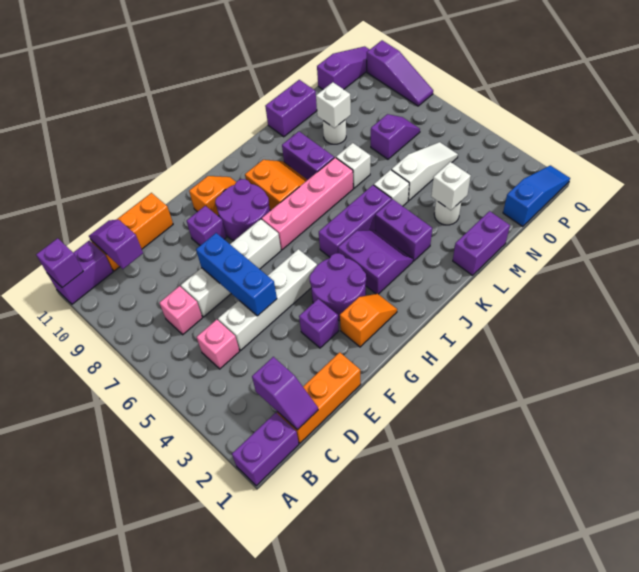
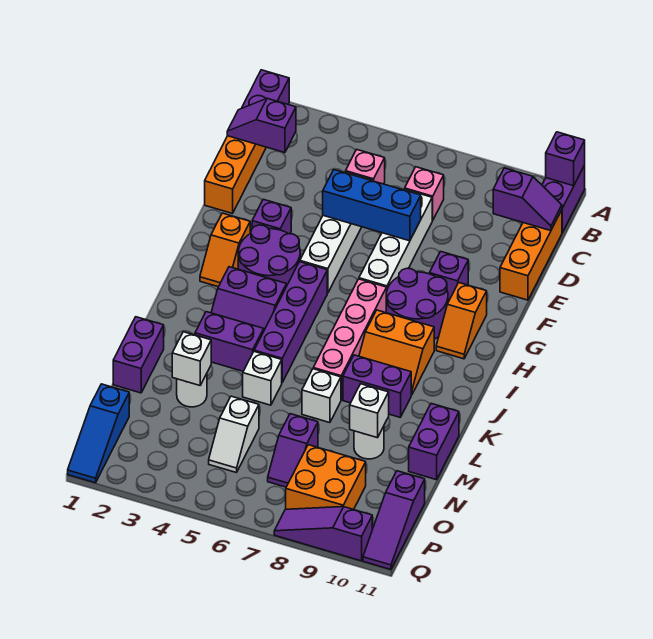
purple 1x3 brick [319,185,392,257] -> purple 1x4 brick [254,262,327,382]
white 1x3 slope [391,142,458,201] -> white 1x2 slope [209,396,259,473]
none -> orange 2x2 brick [286,445,366,510]

